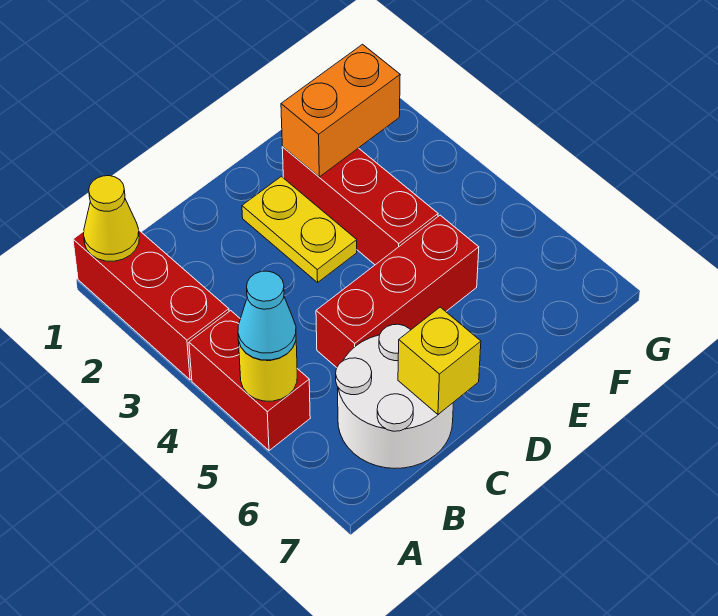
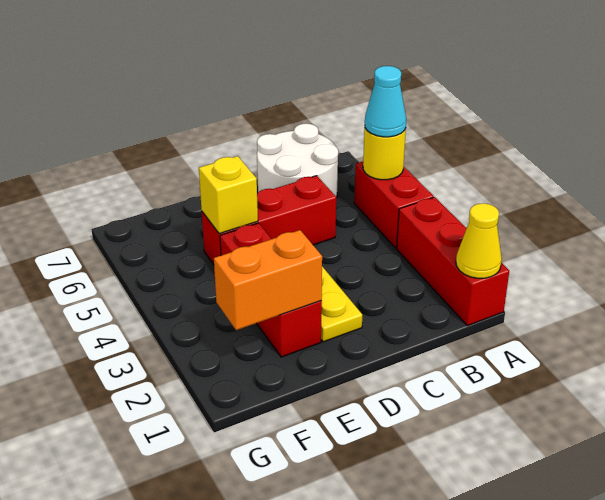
yellow 1x1 brick [398,307,481,414] -> yellow 1x1 brick moved to [199,156,258,234]

